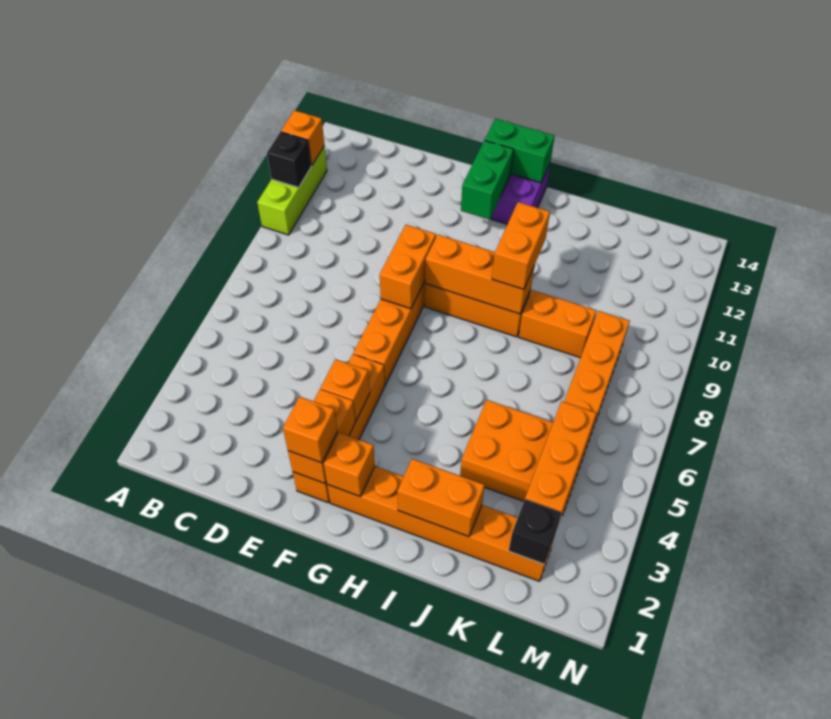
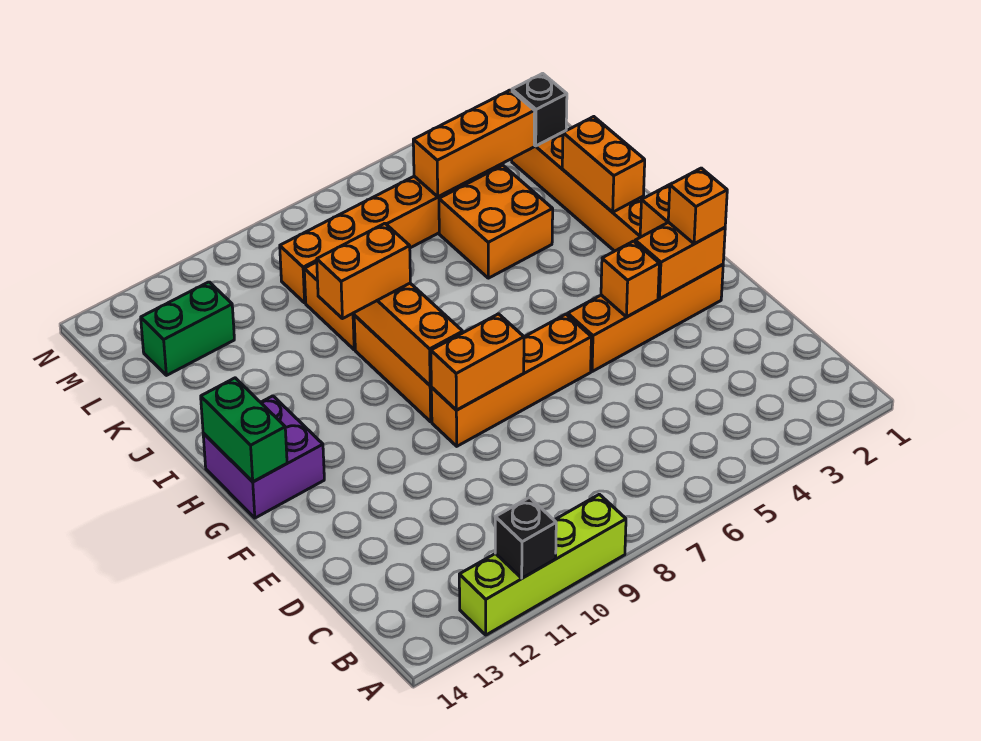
lime 1x3 brick [257,146,327,235] -> lime 1x4 brick [459,494,626,635]
orange 1x1 brick [281,110,324,165] -> none
green 1x2 brick [461,140,513,219] -> green 1x2 brick moved to [141,282,234,375]

